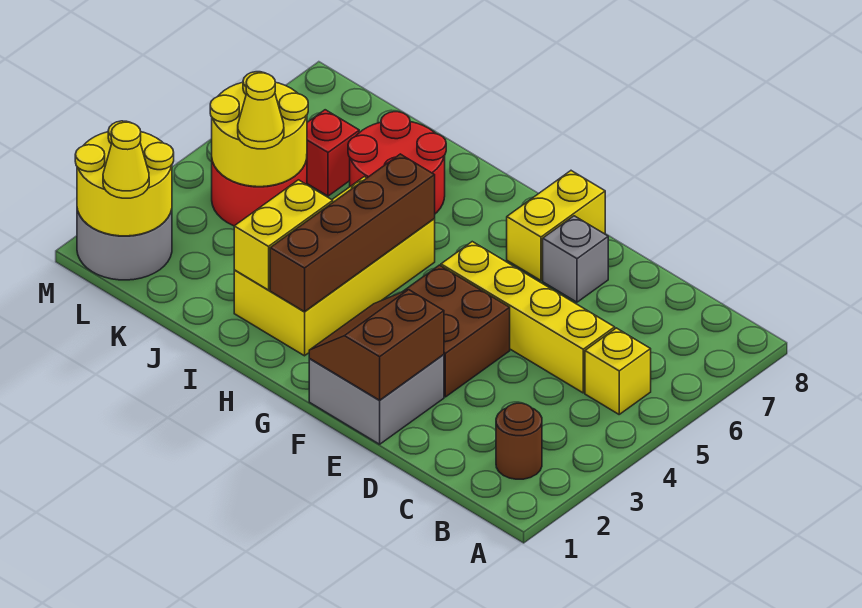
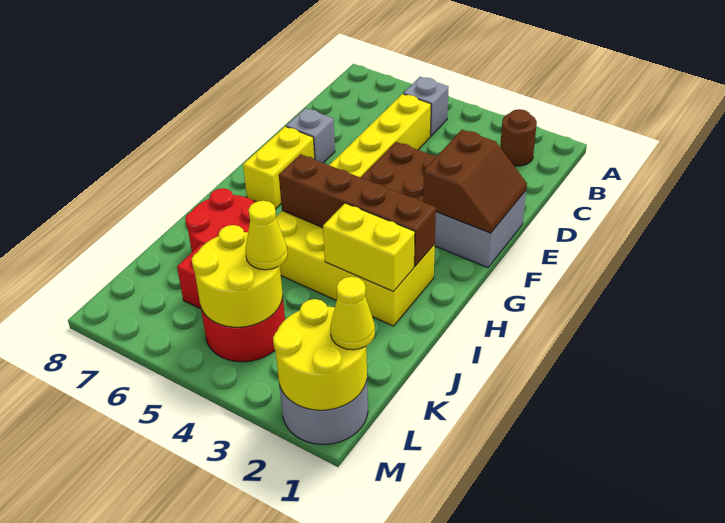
yellow 1x1 brick [585,328,651,414] -> grey 1x1 brick [403,77,448,136]
brown 2x2 slope [309,290,444,400] -> brown 2x2 slope turned to [423,130,527,233]
yellow 1x2 brick [507,171,605,281] -> yellow 1x2 brick turned to [243,126,315,209]

